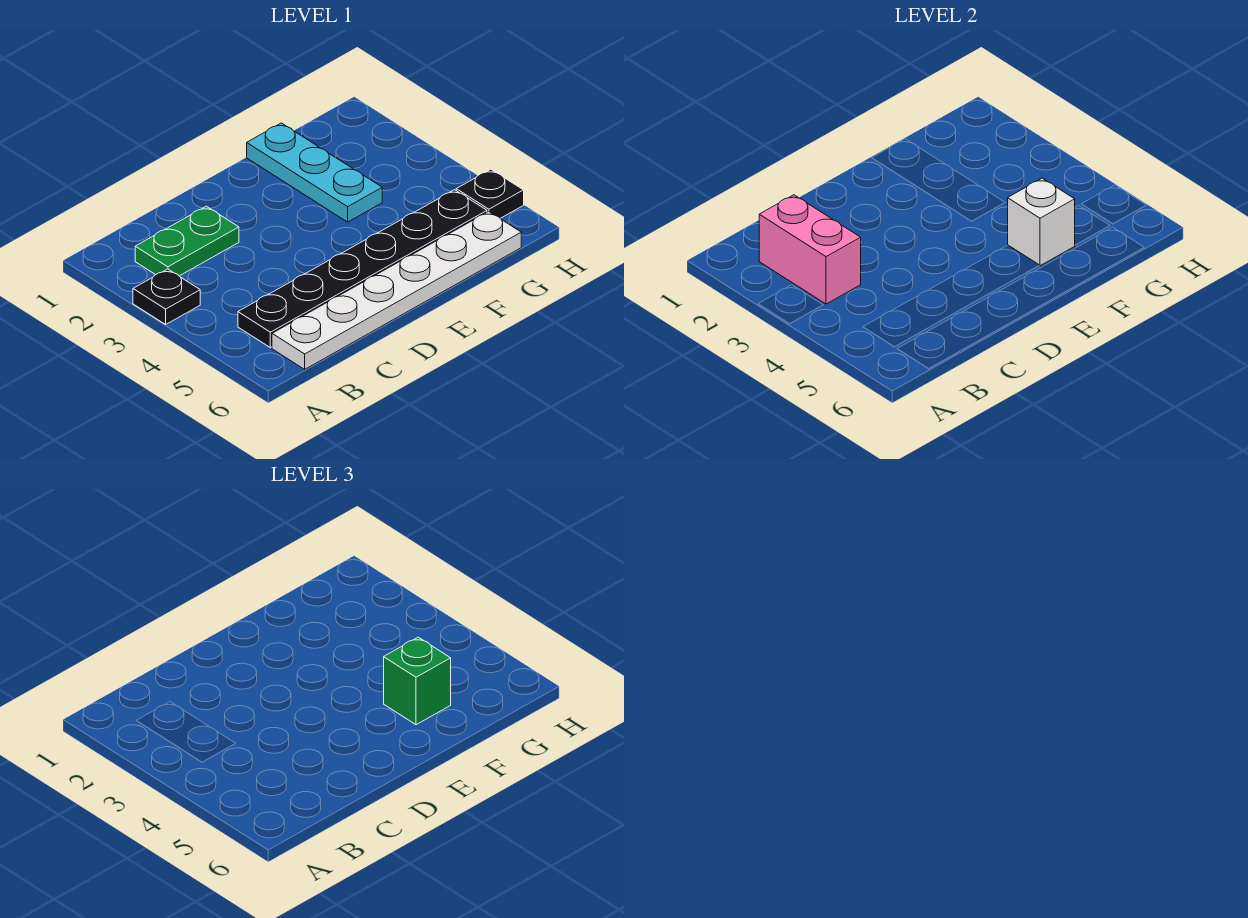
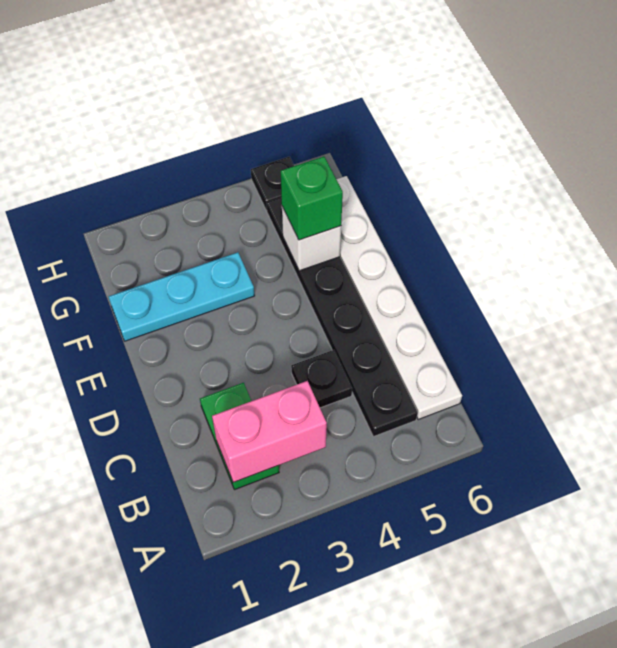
black 1x1 plate [133,269,200,324] -> black 1x1 plate moved to [291,350,352,408]

